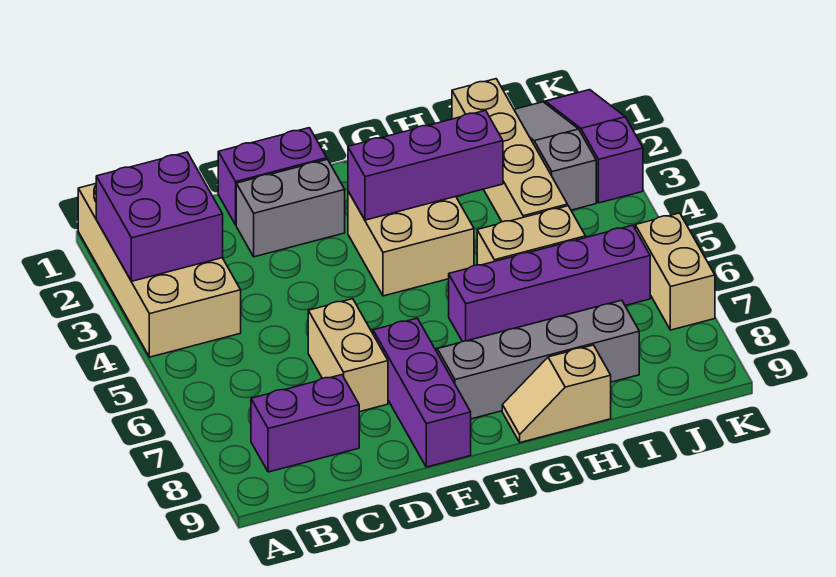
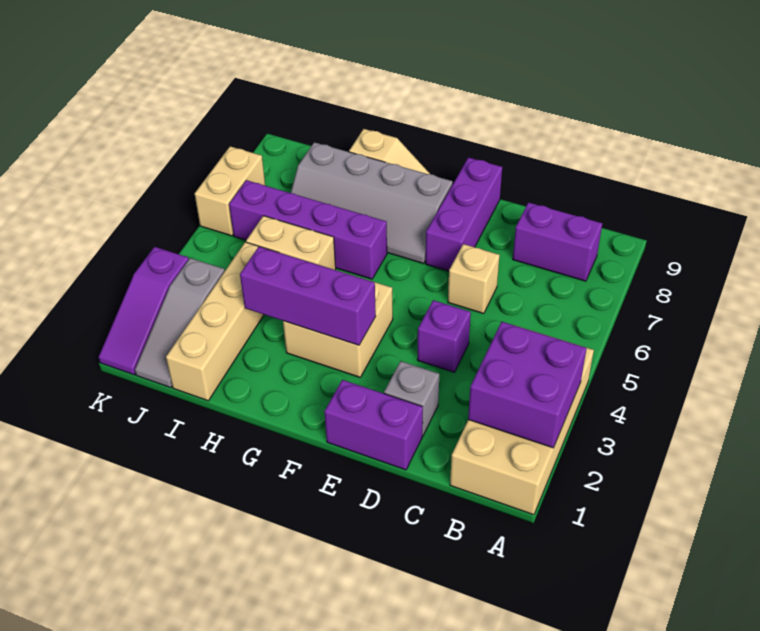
grey 1x2 brick [236,159,345,257] -> grey 1x1 brick [384,361,439,436]
none -> purple 1x1 brick [417,300,471,372]
tan 1x2 brick [308,299,388,412] -> tan 1x1 brick [448,244,500,314]

